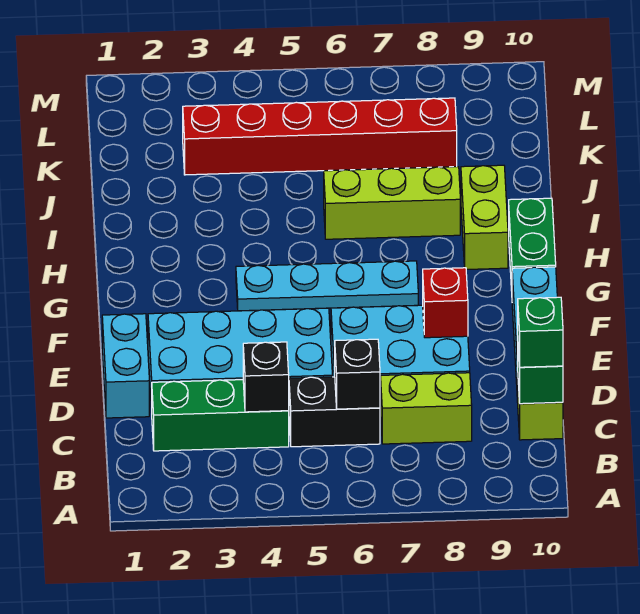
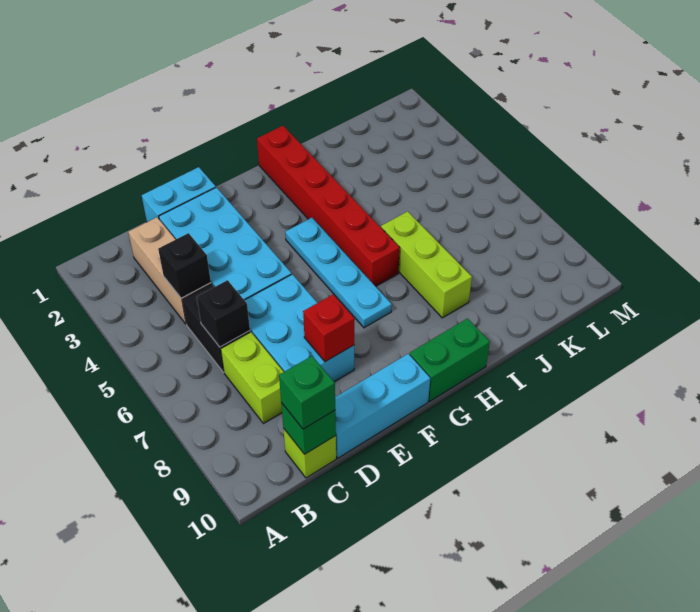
green 1x3 brick [152,380,289,451] -> tan 1x3 brick [128,217,211,324]
lime 1x2 brick [461,165,508,270] -> none
red 1x6 brick [183,98,457,175] -> red 1x6 brick moved to [257,126,400,286]

